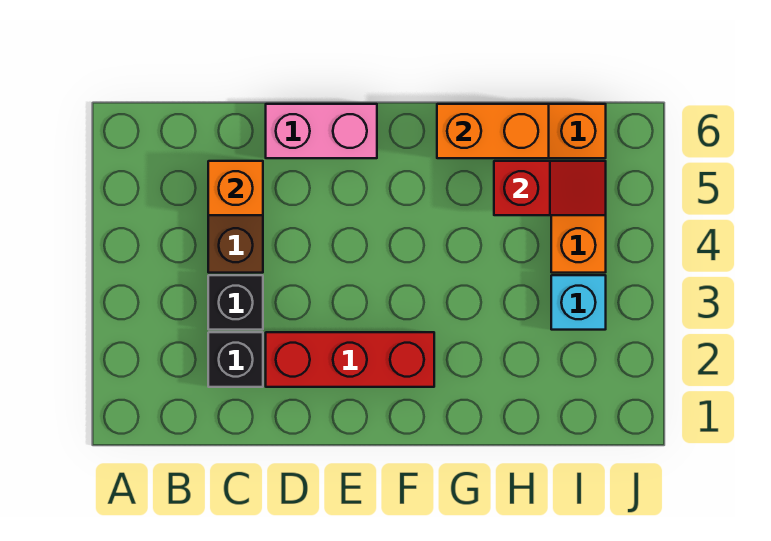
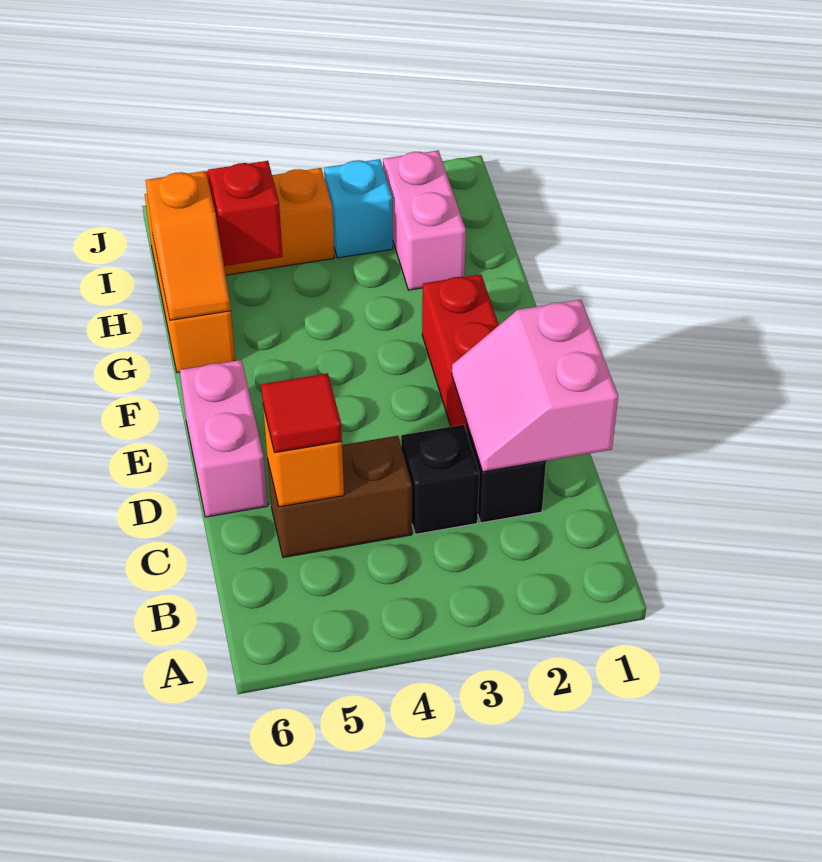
none -> pink 2x2 slope [452,300,618,472]
none -> red 1x1 tile [261,373,342,453]
orange 1x2 brick [437,104,549,158] -> orange 1x2 slope [146,171,231,320]
none -> pink 1x2 brick [383,151,466,290]

